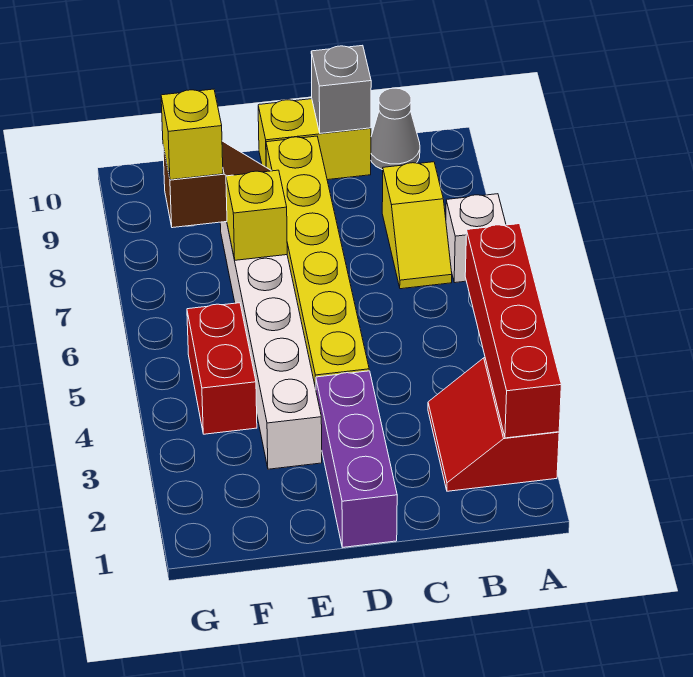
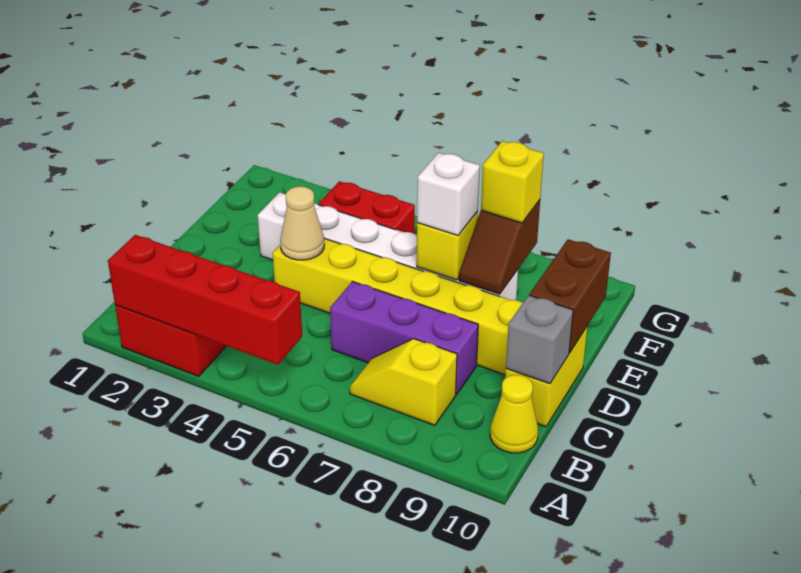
white 1x1 brick [446,194,506,283] -> white 1x1 brick moved to [417,153,480,235]
grey 1x1 cone [371,88,420,170] -> yellow 1x1 cone [490,375,538,453]
purple 1x3 brick [316,371,397,547] -> purple 1x3 brick moved to [330,281,478,395]
none -> tan 1x1 cone [280,186,324,260]
none -> brown 1x2 brick [529,239,611,353]

